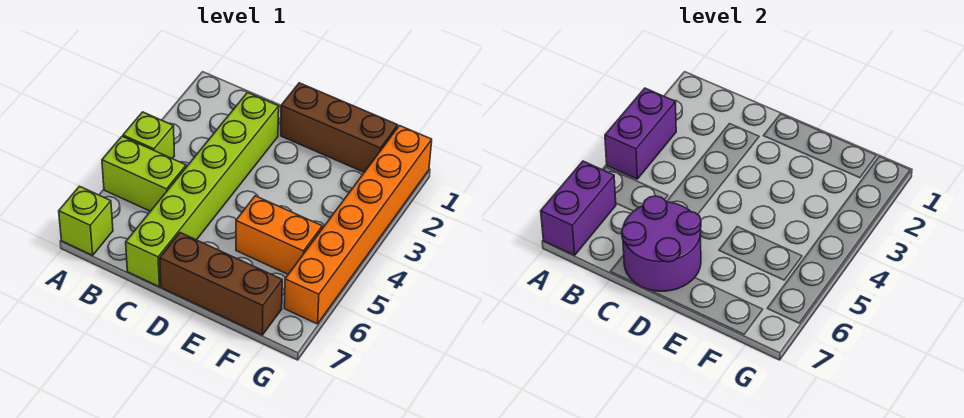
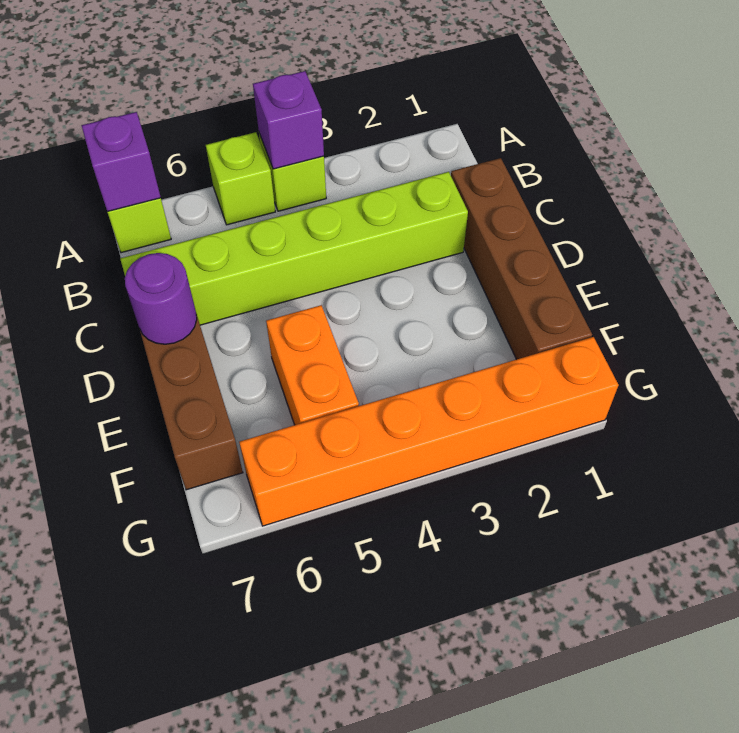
purple 1x2 brick [605,88,676,179] -> purple 1x1 brick [253,71,324,169]
lime 1x2 brick [102,136,186,211] -> lime 1x1 brick [206,132,275,225]
purple 1x2 brick [541,161,616,255] -> purple 1x1 brick [82,112,161,212]
purple 2x2 round brick [622,196,701,291] -> purple 1x1 round brick [125,253,197,344]
brown 1x3 brick [281,83,398,172] -> brown 1x4 brick [451,158,592,359]

